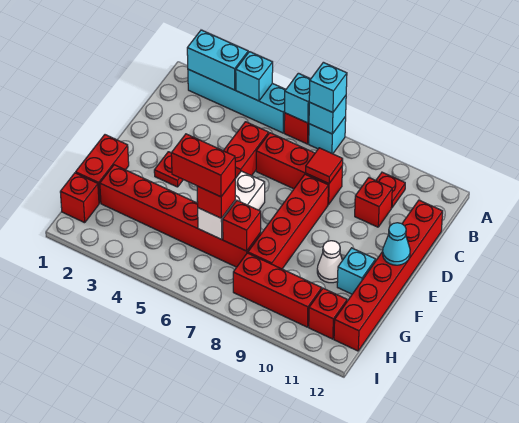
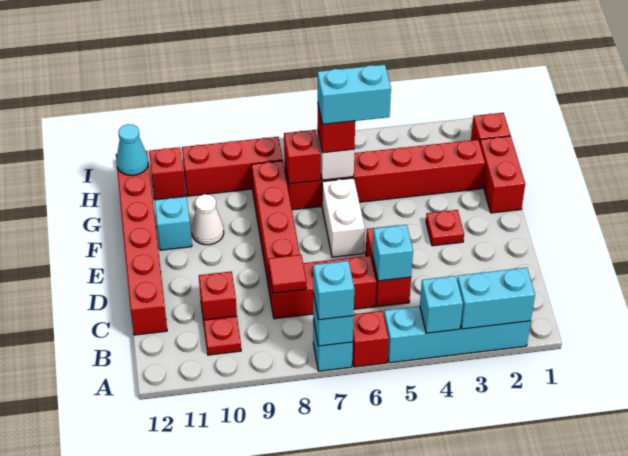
cyan 1x1 brick [285,73,310,123] -> cyan 1x1 brick moved to [372,225,413,281]
cyan 1x1 cone [383,223,410,265] -> cyan 1x1 cone moved to [116,124,148,175]
red 1x2 brick [171,134,235,197] -> cyan 1x2 brick [318,65,391,124]

